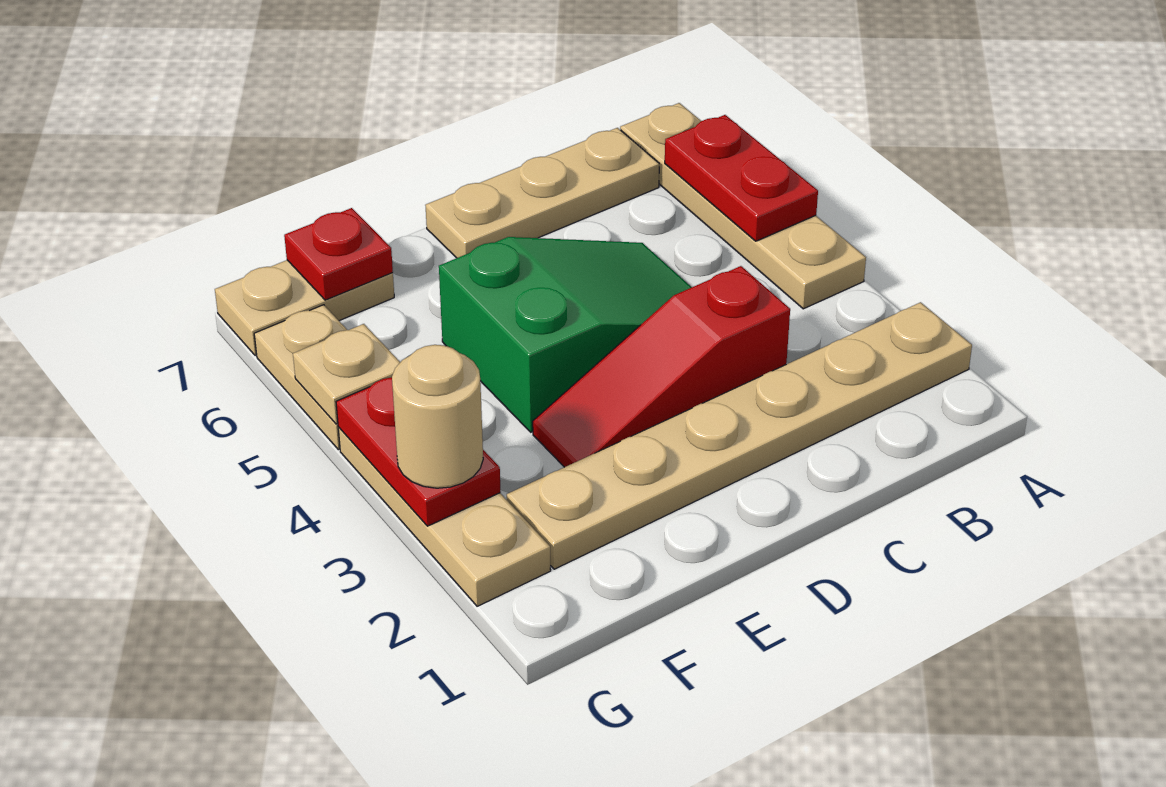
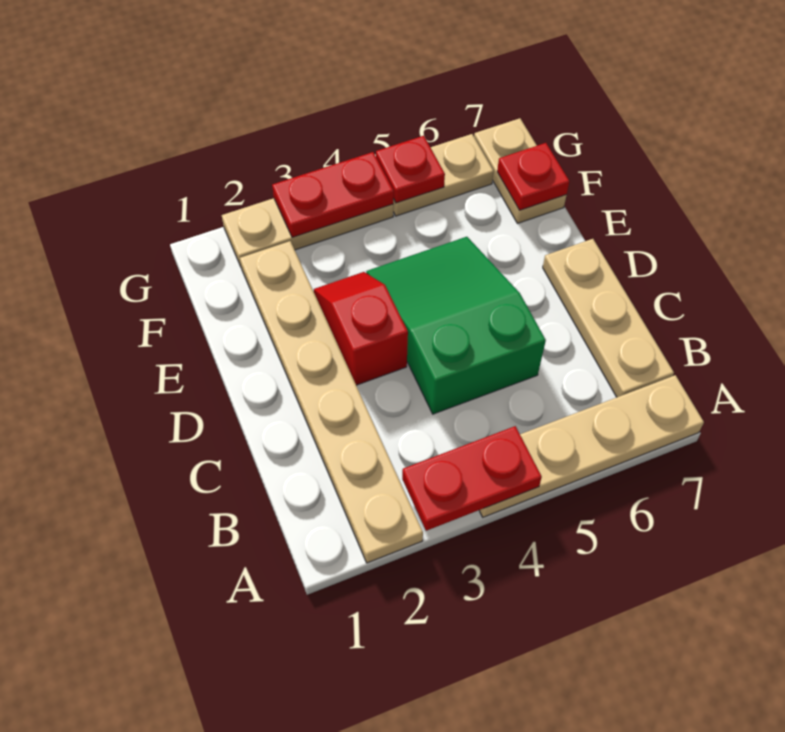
red 1x2 plate [665,115,818,241] -> red 1x2 plate moved to [402,426,542,531]
red 1x3 slope [533,266,790,467] -> red 1x2 slope [314,272,408,385]
green 2x3 slope [439,237,692,432] -> green 2x3 slope turned to [366,237,546,414]
tan 1x1 round brick [392,345,483,488] -> none
tan 1x1 plate [293,324,400,424] -> red 1x1 plate [376,136,445,203]

